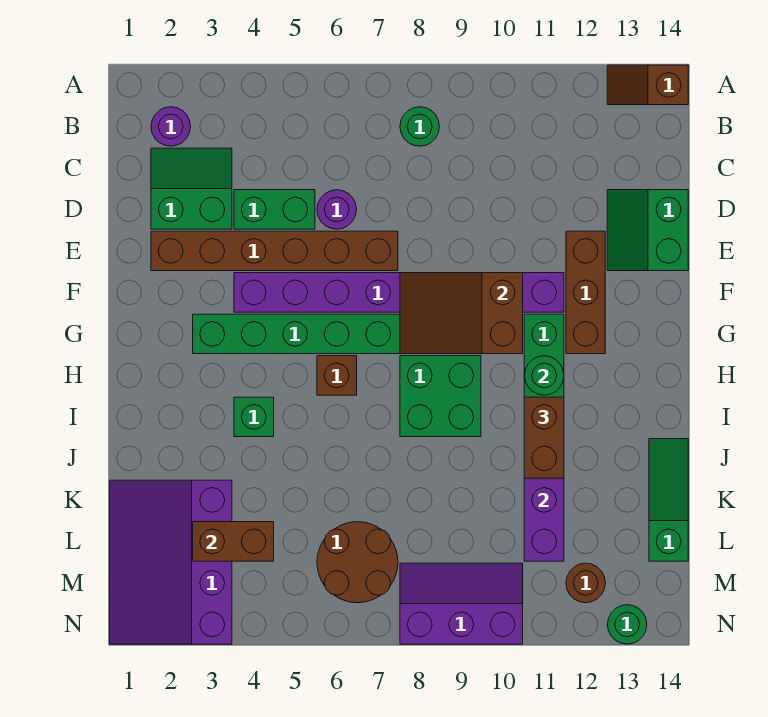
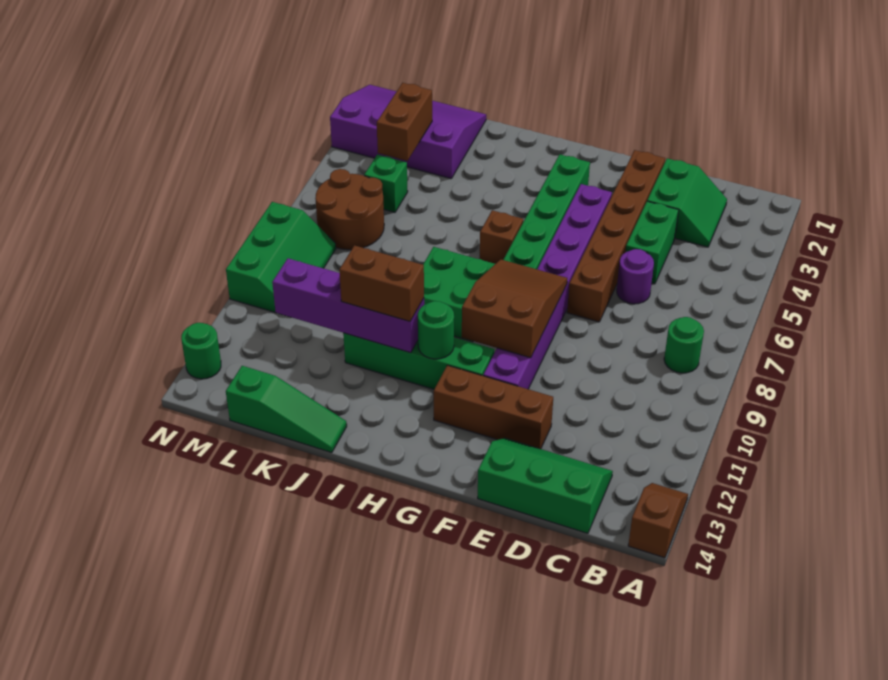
purple 1x1 round brick [151,107,191,146] -> none
green 2x2 slope [607,190,688,271] -> green 2x3 slope [478,438,613,533]
green 1x1 brick [234,397,274,437] -> green 1x1 brick moved to [364,155,408,212]
purple 2x3 slope [400,563,523,644] -> green 2x3 slope [226,202,336,313]
brown 1x1 round brick [566,563,605,603] -> none

